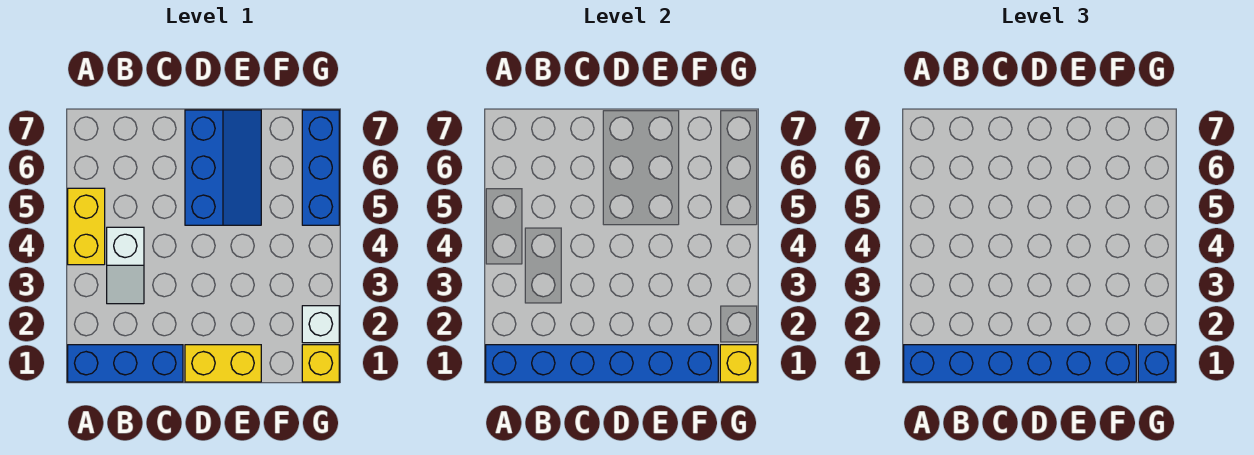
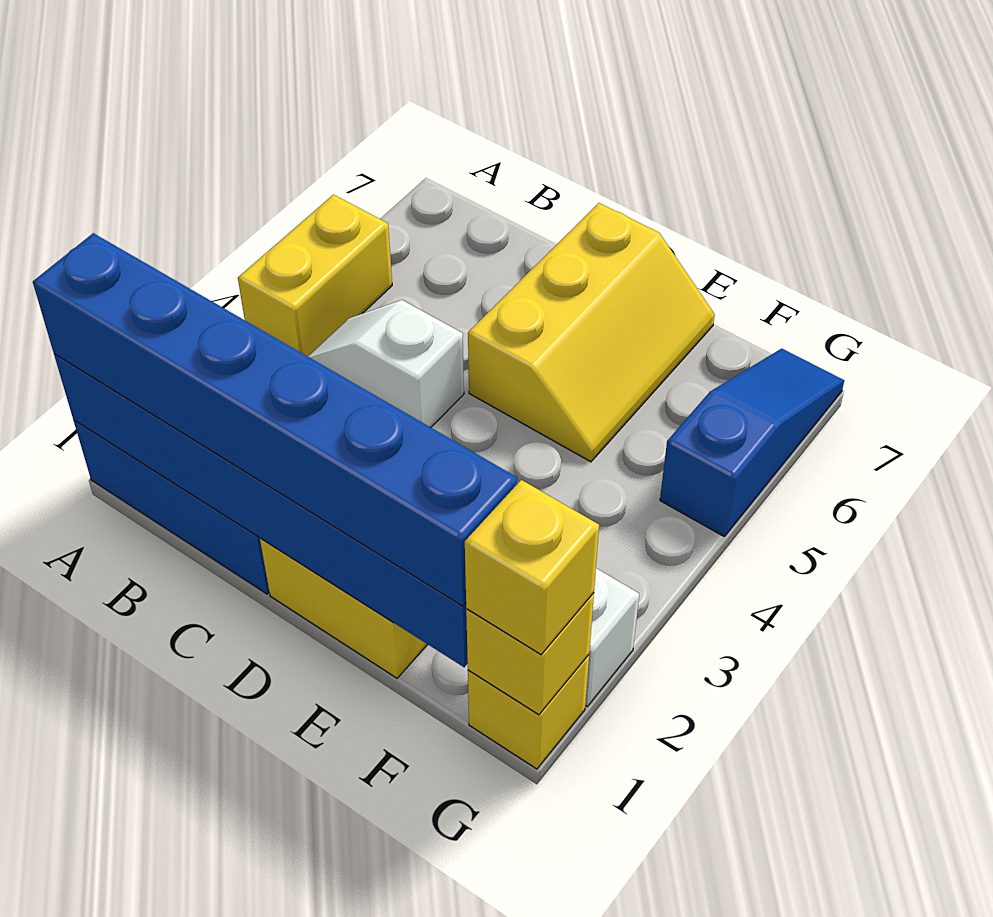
white 1x2 slope [107,227,144,304] -> white 1x2 slope turned to [308,300,464,427]
blue 2x3 slope [185,110,261,225] -> yellow 2x3 slope [468,203,715,462]
blue 1x1 brick [1138,345,1175,382] -> yellow 1x1 brick [465,480,599,654]
blue 1x3 brick [302,110,339,225] -> blue 1x3 slope [660,349,844,537]

